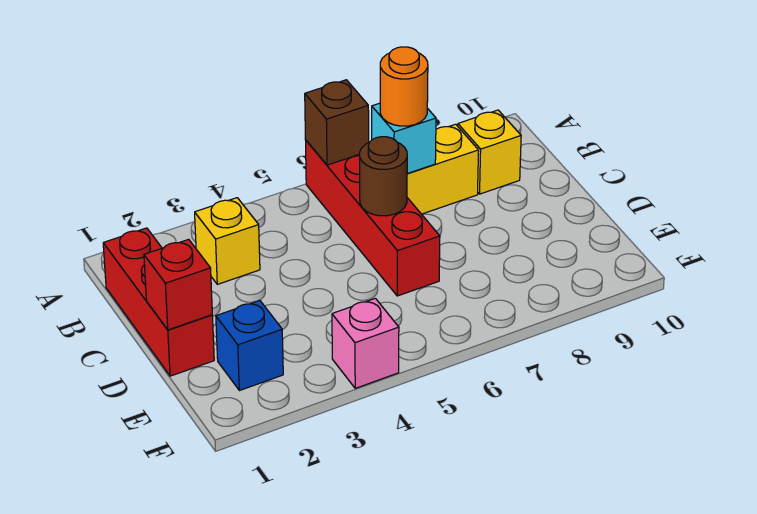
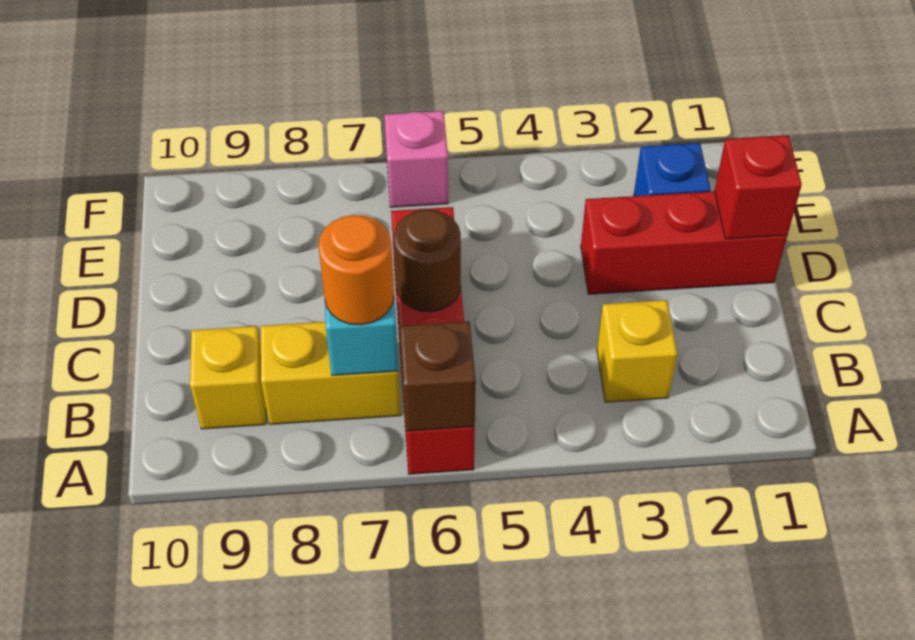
red 1x3 brick [103,228,214,376] -> red 1x3 brick turned to [581,191,787,294]
pink 1x1 brick [332,298,399,388] -> pink 1x1 brick moved to [385,111,448,207]

